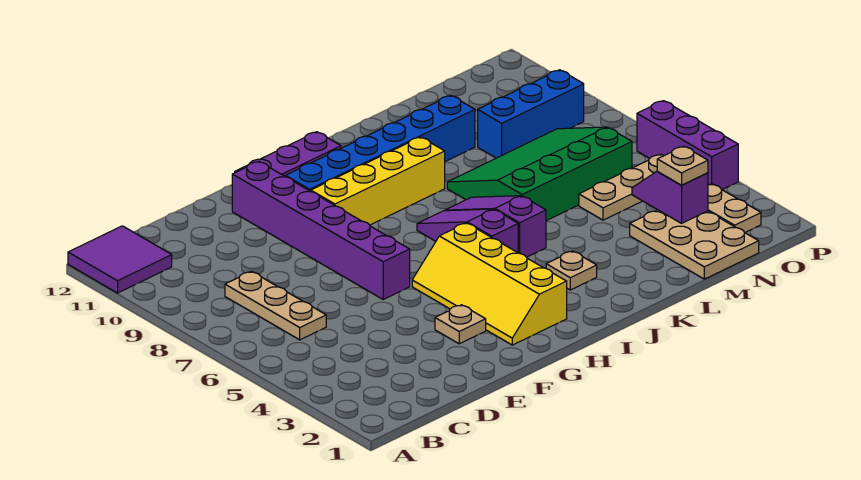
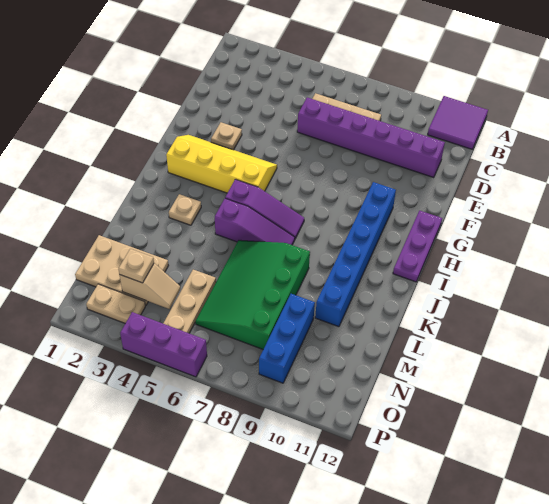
purple 1x6 brick [232,161,410,299] -> purple 1x6 brick moved to [297,98,445,178]
yellow 1x4 brick [311,137,445,225] -> none
green 3x4 slope [447,127,632,221] -> green 3x4 slope turned to [195,240,310,349]
purple 1x2 slope [632,171,708,223] -> tan 1x2 slope [120,263,180,309]

